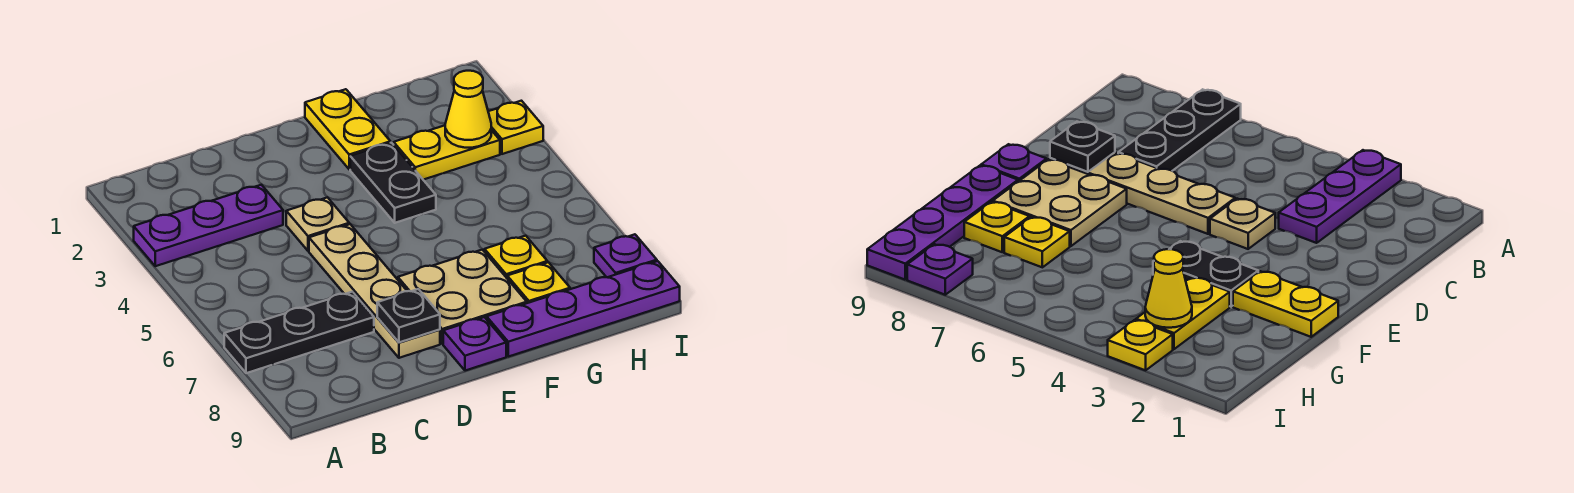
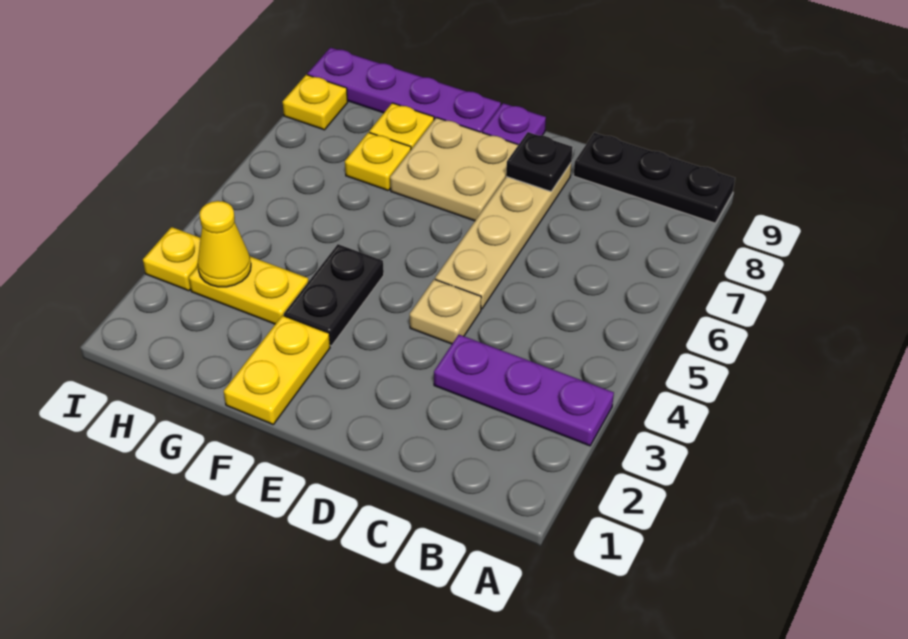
black 1x3 plate [224,292,374,373] -> black 1x3 plate moved to [574,133,735,223]
purple 1x1 plate [594,234,657,277] -> yellow 1x1 plate [283,75,348,130]

